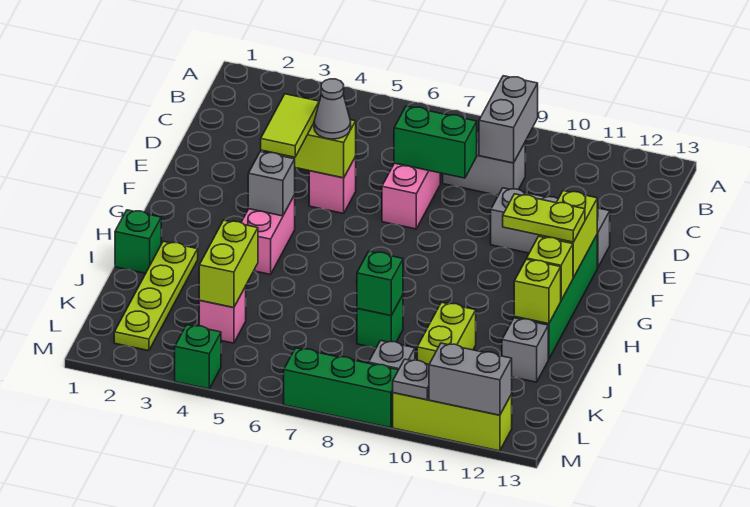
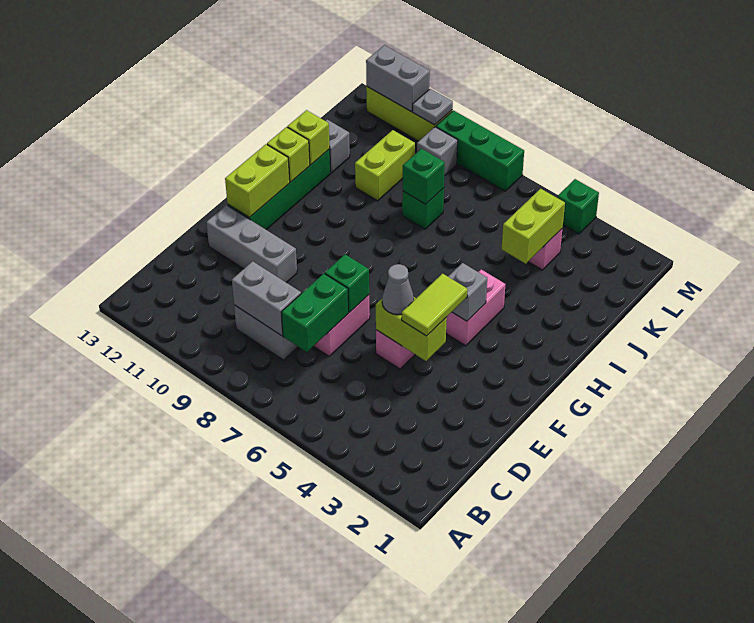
grey 1x2 brick [479,76,538,163] -> grey 1x2 brick turned to [232,261,301,336]
green 1x2 brick [394,106,477,178] -> green 1x2 brick turned to [281,274,348,352]
lime 1x2 plate [503,194,585,242] -> none
green 1x1 brick [115,210,161,273] -> green 1x1 brick moved to [325,254,369,312]
lime 1x4 plate [114,241,198,351] -> none

